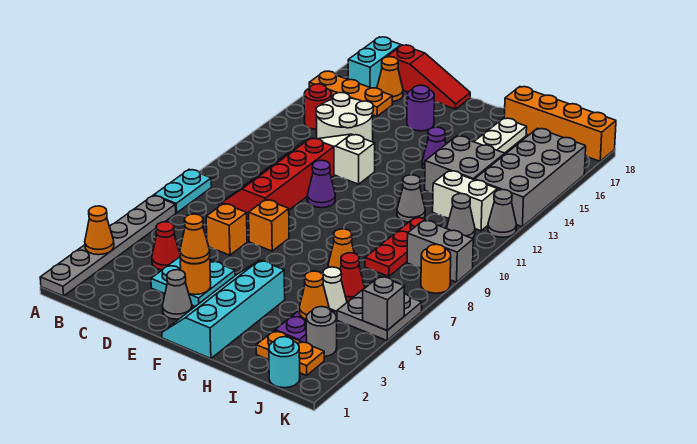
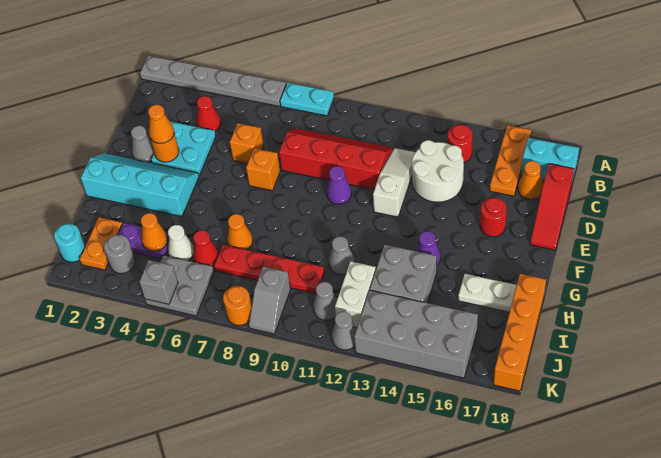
orange 1x1 cone [85,206,114,255] -> none
purple 1x1 round brick [407,85,434,131] -> red 1x1 round brick [480,198,507,237]
red 1x3 plate [365,217,427,276] -> red 1x4 plate [214,245,325,294]
grey 1x2 brick [407,220,473,282] -> grey 1x2 slope [249,267,291,334]

